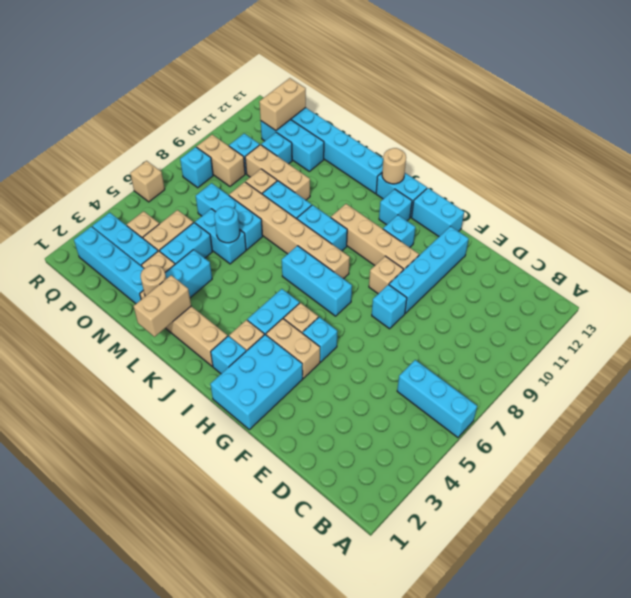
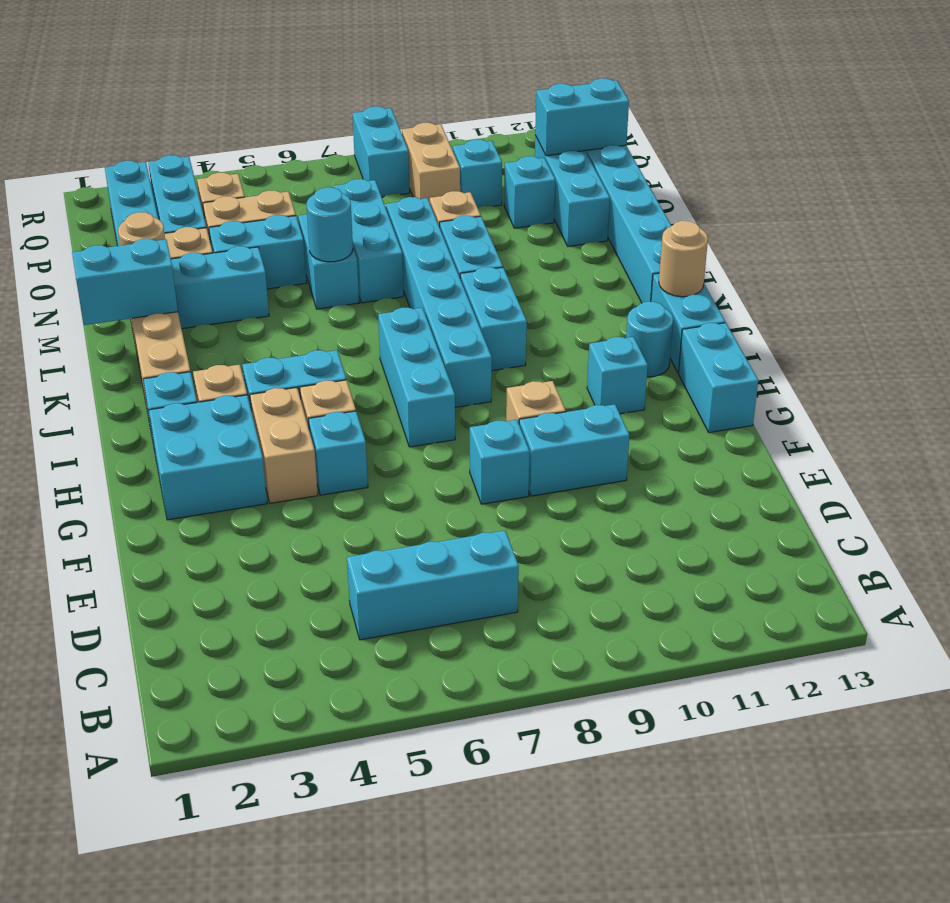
cyan 1x3 brick [397,360,477,438] -> cyan 1x3 brick turned to [347,531,519,640]
cyan 1x4 brick [389,226,469,313] -> cyan 1x2 brick [519,404,630,496]
cyan 2x3 brick [210,335,303,430] -> cyan 2x2 brick [149,395,267,520]
tan 1x4 brick [331,204,419,270] -> none
tan 1x6 brick [229,182,350,279] -> cyan 1x6 brick [386,197,492,407]
cyan 1x1 brick [379,189,412,225] -> cyan 1x1 round brick [626,302,673,377]
tan 1x2 brick [134,275,191,337] -> cyan 1x2 brick [72,239,178,325]
tan 1x3 brick [245,145,310,200] -> none
tan 1x2 brick [259,78,306,131] -> cyan 1x2 brick [535,78,629,156]
cyan 1x1 brick [180,147,213,188] -> cyan 1x2 brick [352,106,410,197]
tan 1x1 brick [130,161,165,202] -> none

